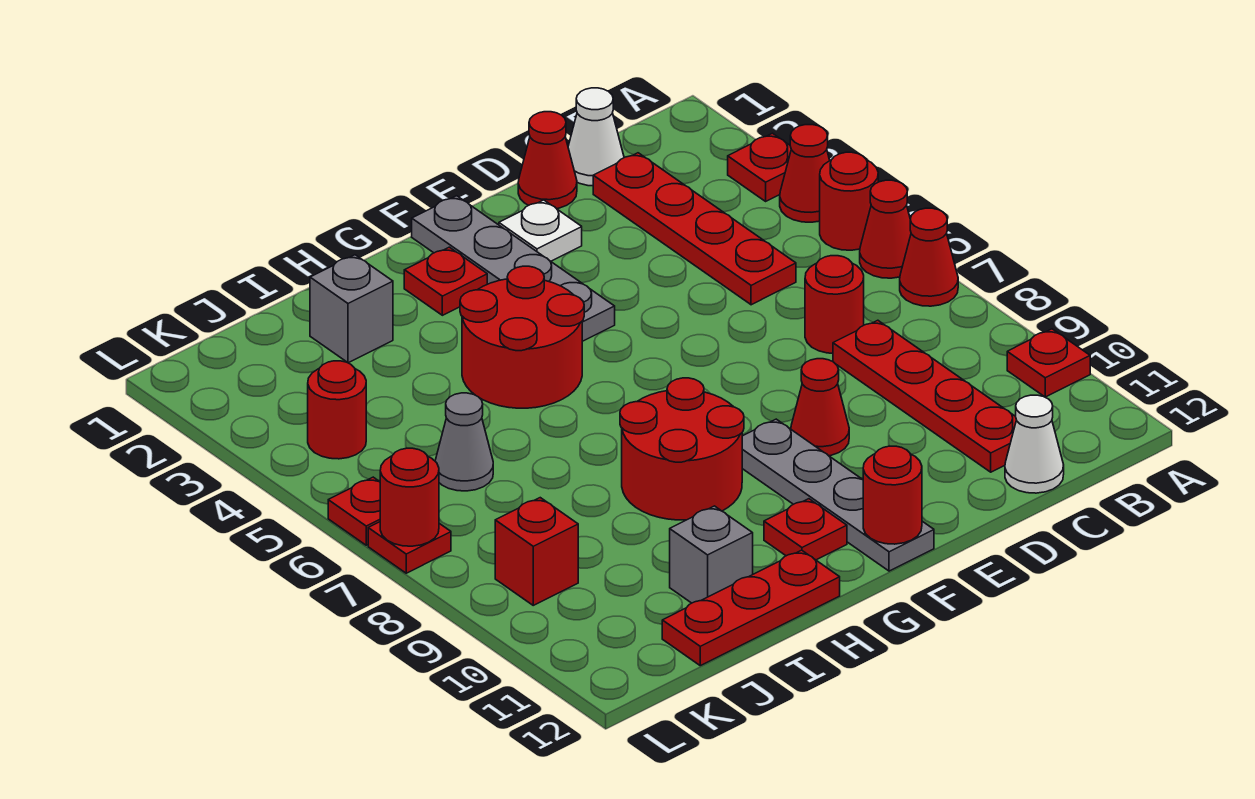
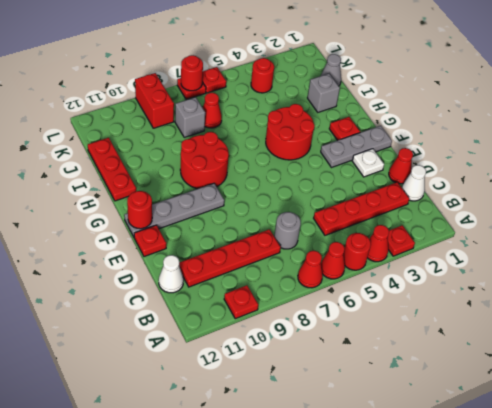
red 1x1 round brick [805,256,864,353] -> grey 1x1 round brick [274,212,301,249]
red 1x1 cone [791,359,849,456] -> red 1x1 cone moved to [203,93,222,128]
grey 1x4 plate [412,196,615,341] -> grey 1x3 plate [321,126,392,168]
red 1x1 plate [764,499,847,560] -> red 1x1 plate moved to [134,225,166,257]
grey 1x1 brick [670,506,753,603] -> grey 1x1 brick moved to [175,97,205,137]
grey 1x1 cone [435,393,493,491] -> grey 1x1 cone moved to [321,54,341,86]
red 1x1 brick [495,498,578,605] -> red 1x2 brick [135,73,174,128]

